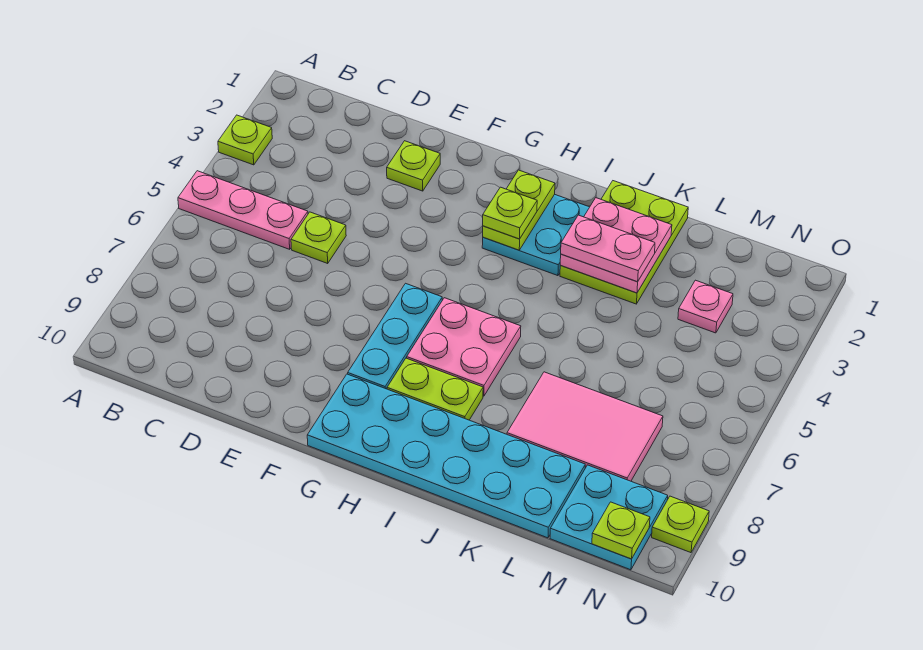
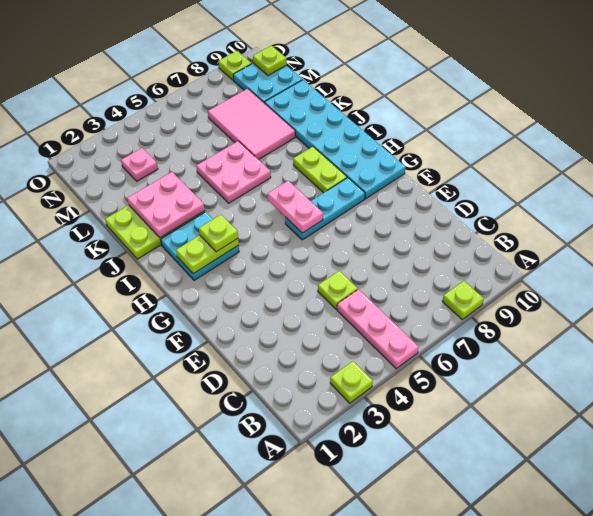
lime 1x1 plate [387,141,440,191] -> lime 1x1 plate moved to [442,281,484,319]
pink 2x2 plate [407,298,521,396] -> pink 2x2 plate moved to [196,141,271,203]
pink 1x2 plate [561,215,655,282] -> pink 1x2 plate moved to [268,181,323,233]

